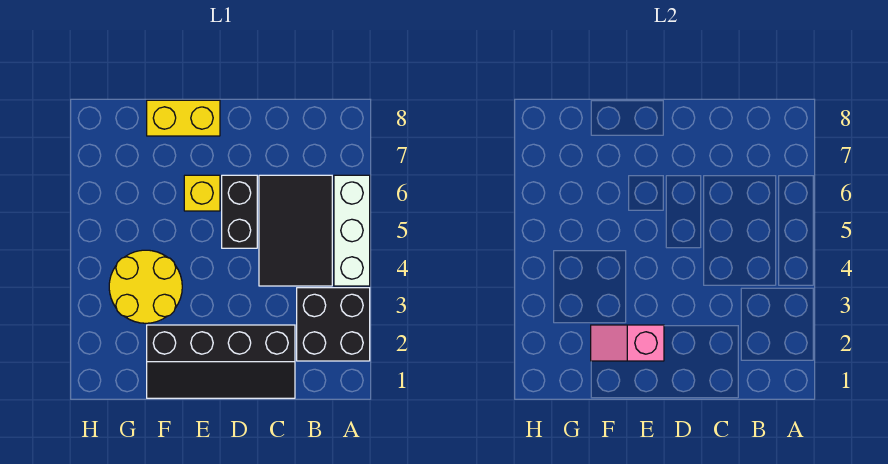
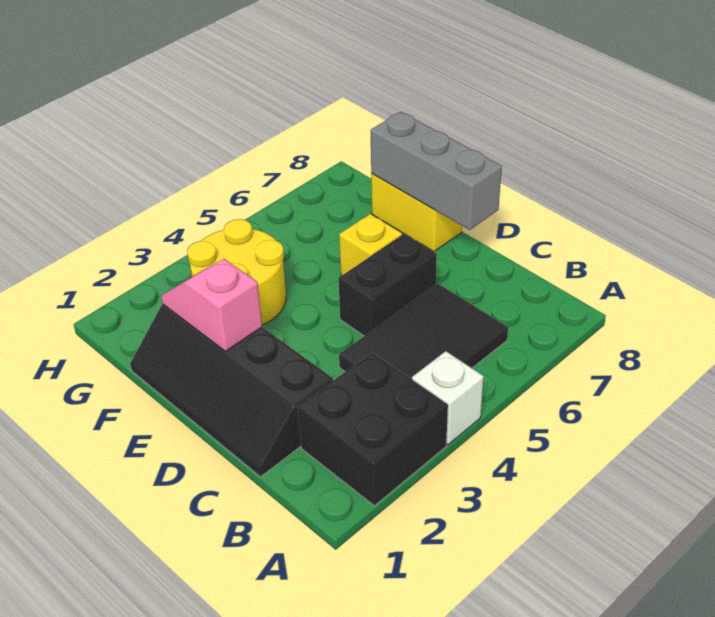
white 1x3 brick [334,175,370,286] -> white 1x1 brick [412,351,484,445]
none -> grey 1x3 brick [371,112,502,230]

